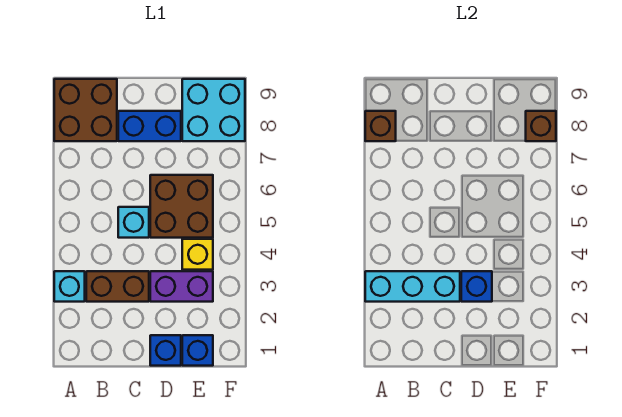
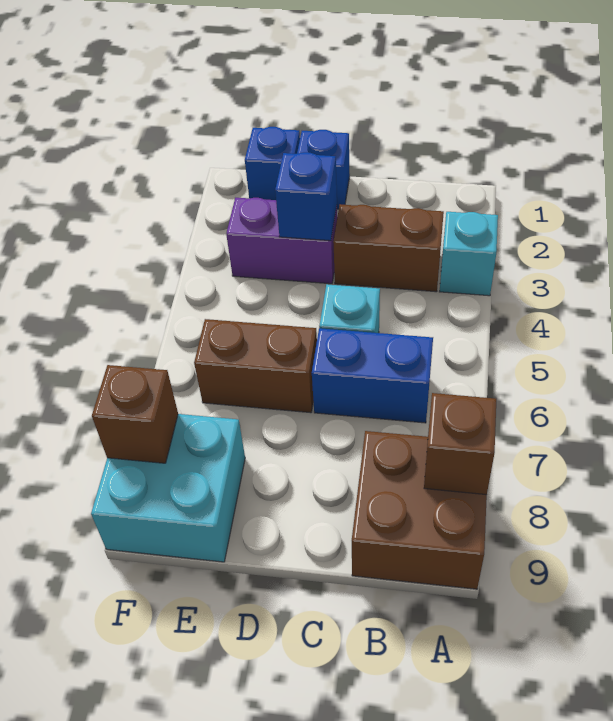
cyan 1x3 brick [365,271,460,302] -> none
blue 1x2 brick [118,111,181,141] -> blue 1x2 brick moved to [312,328,433,423]
brown 2x2 brick [150,175,213,238] -> brown 1x2 brick [194,319,317,413]
yellow 1x1 brick [182,239,213,270] -> none

